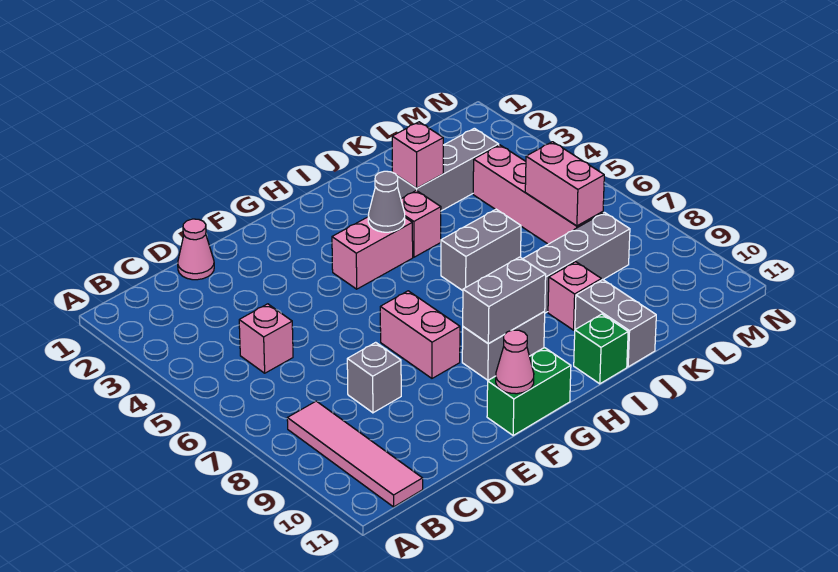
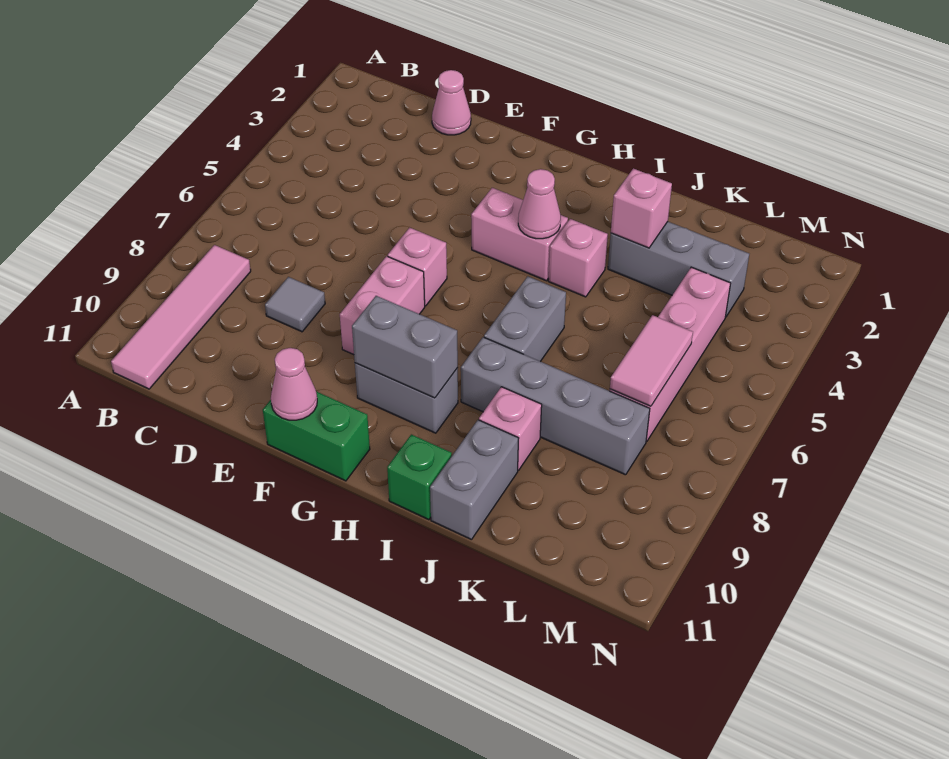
pink 1x1 brick [239,304,293,373] -> pink 1x1 brick moved to [388,228,447,306]
grey 1x1 brick [347,342,401,413] -> grey 1x1 tile [265,277,325,332]
grey 1x1 cone [368,171,405,232] -> pink 1x1 cone [518,169,561,239]
grey 1x2 brick [441,209,521,291] -> grey 1x2 brick turned to [484,276,566,361]
pink 1x2 brick [525,142,604,226] -> pink 1x2 tile [610,315,693,406]

